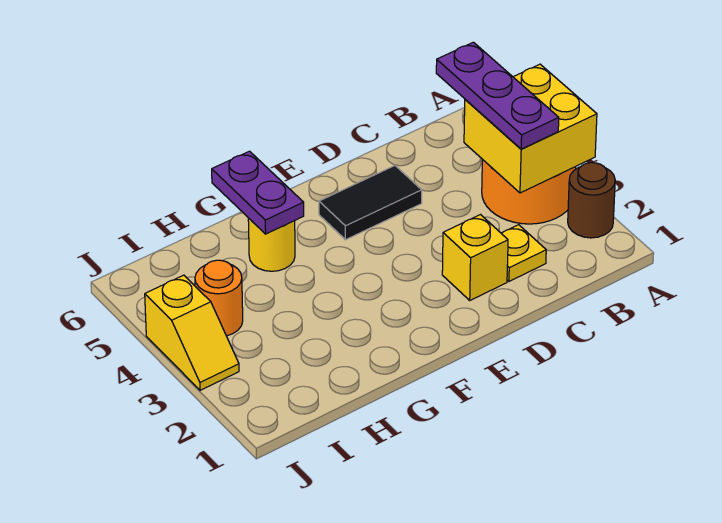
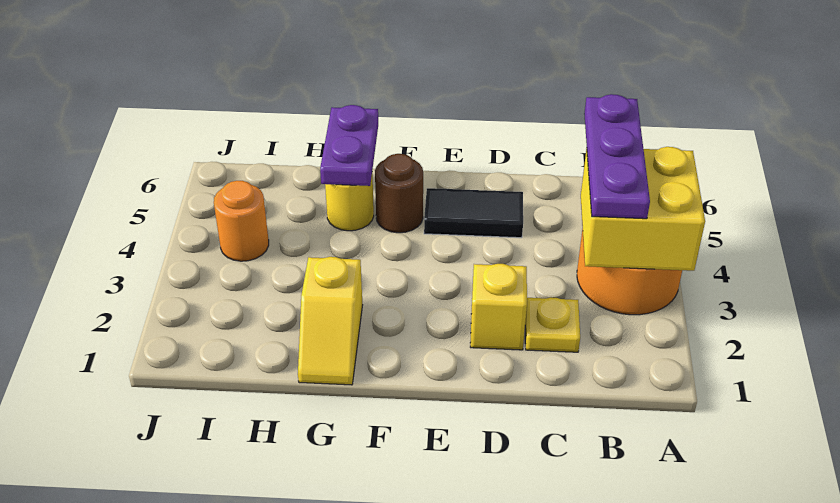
brown 1x1 round brick [568,163,615,238] -> brown 1x1 round brick moved to [375,154,423,233]
yellow 1x2 slope [145,275,239,390] -> yellow 1x2 slope moved to [298,257,362,385]

